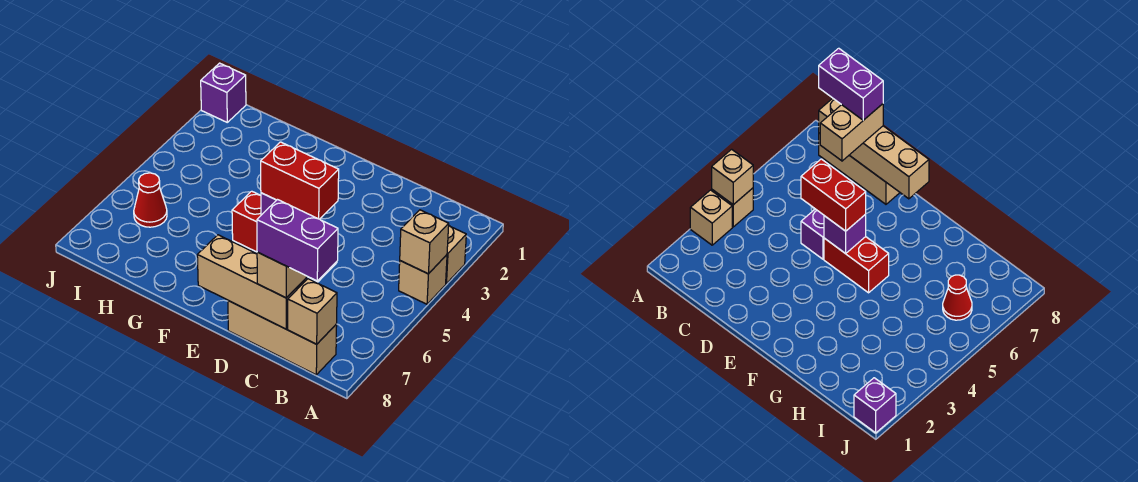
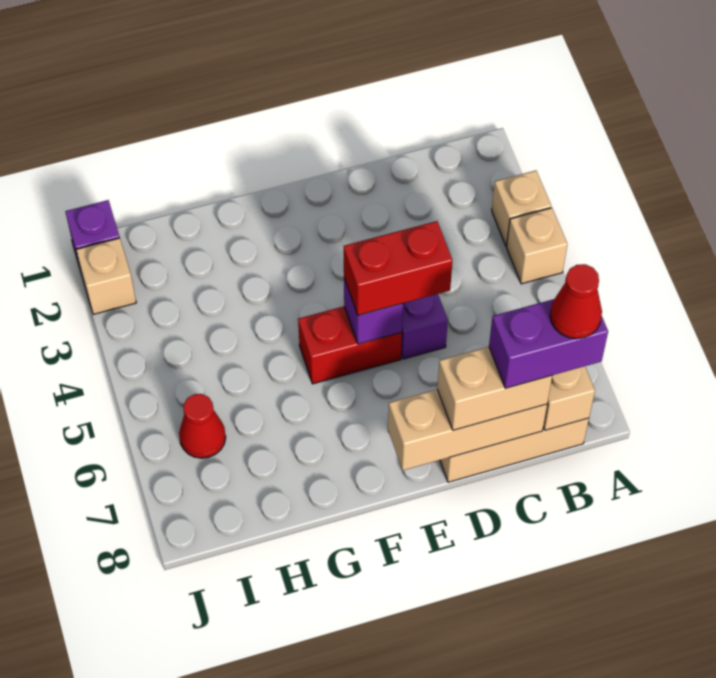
tan 1x1 brick [400,210,449,274] -> tan 1x1 brick moved to [76,238,136,314]
none -> red 1x1 cone [550,264,602,339]
tan 1x2 brick [257,252,307,298] -> tan 1x2 brick turned to [437,347,552,430]

